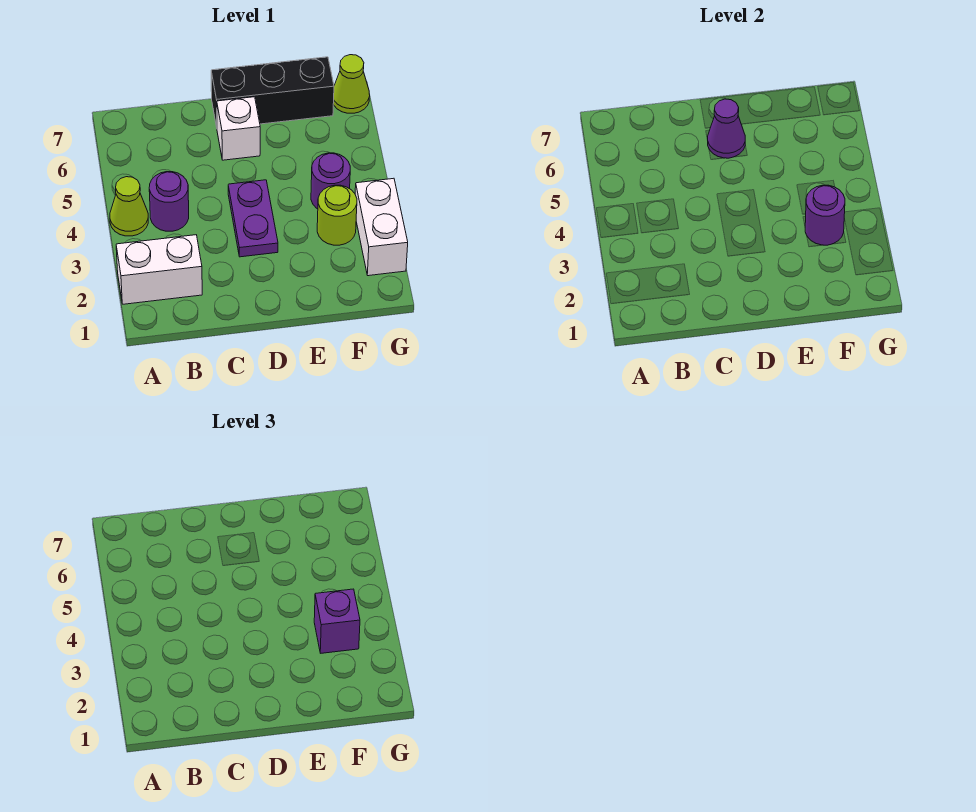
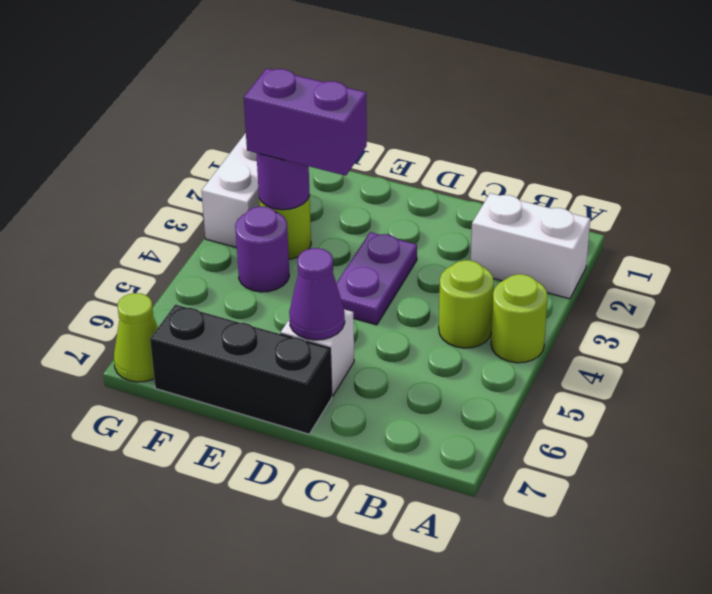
lime 1x1 cone [110,177,148,236] -> lime 1x1 round brick [491,274,548,363]
purple 1x1 round brick [149,172,189,231] -> lime 1x1 round brick [439,260,494,348]
purple 1x1 brick [314,589,360,653] -> purple 1x2 brick [244,68,367,176]

